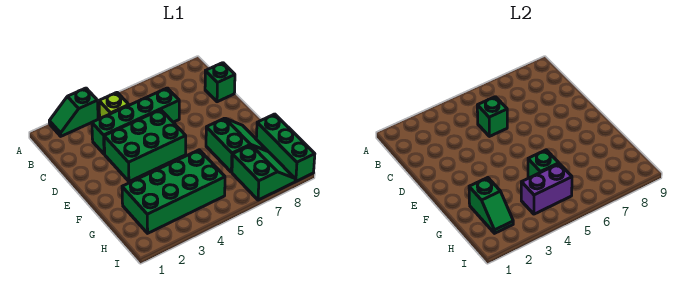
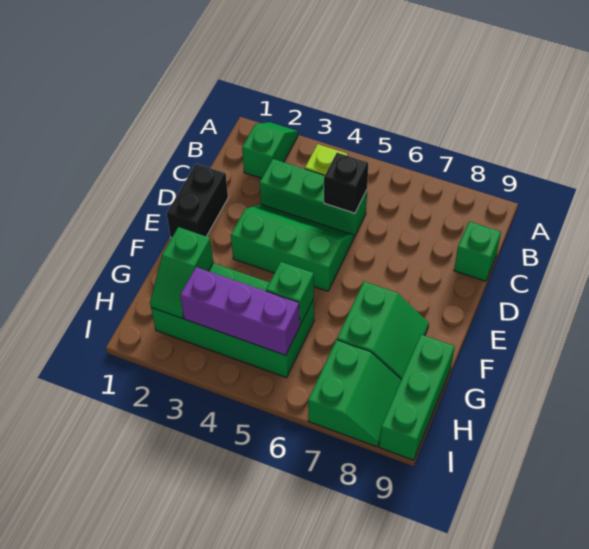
green 1x2 slope [49,88,98,136] -> green 1x2 slope turned to [242,122,298,178]
green 1x4 brick [92,88,179,154] -> green 1x3 brick [260,159,367,237]
green 1x1 brick [477,97,507,136] -> black 1x1 brick [324,153,368,213]
none -> black 1x2 brick [167,164,228,238]
green 2x3 brick [104,110,186,181] -> green 2x3 slope [231,204,354,291]
purple 1x2 brick [521,164,572,214] -> purple 1x3 brick [180,267,300,355]

